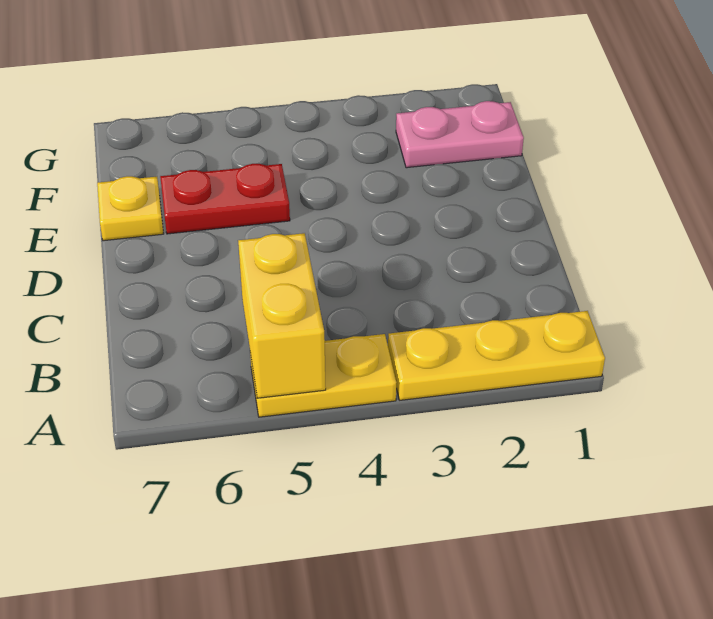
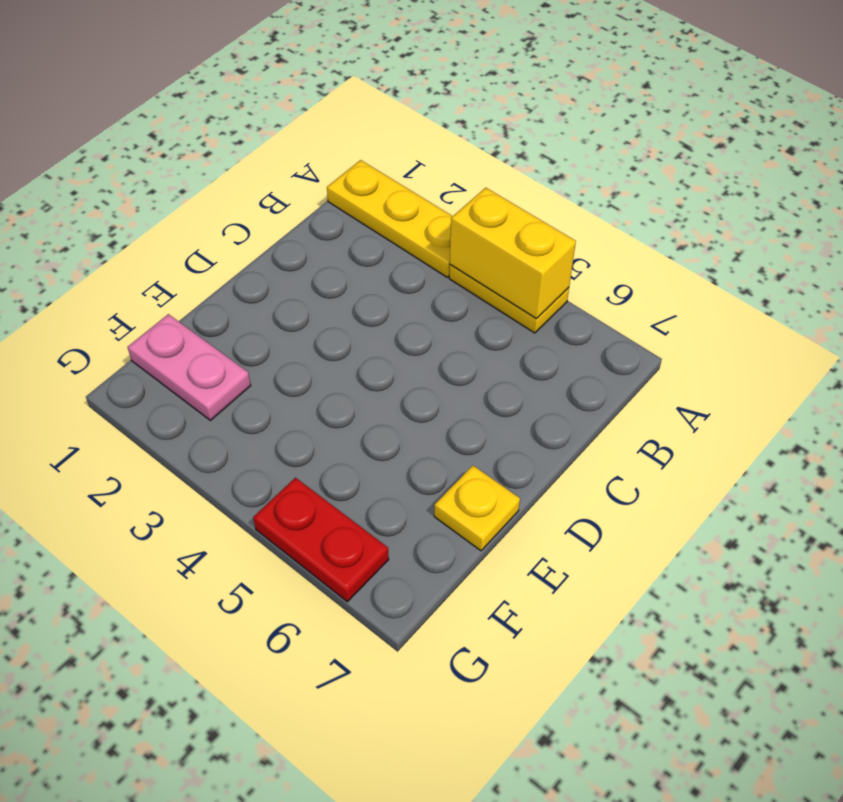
yellow 1x2 brick [238,233,326,398] -> yellow 1x2 brick turned to [450,188,576,319]
red 1x2 plate [160,164,290,234] -> red 1x2 plate moved to [253,478,389,602]

